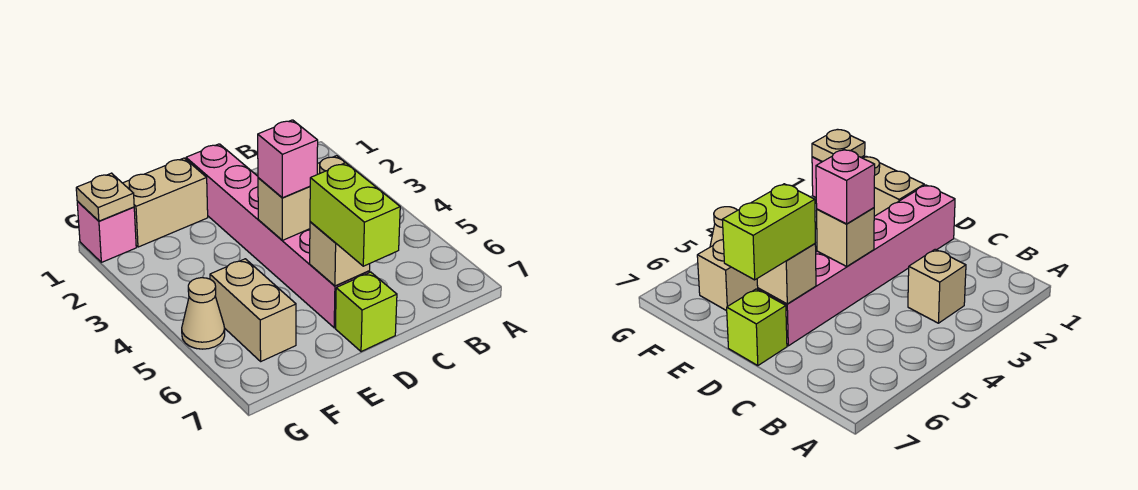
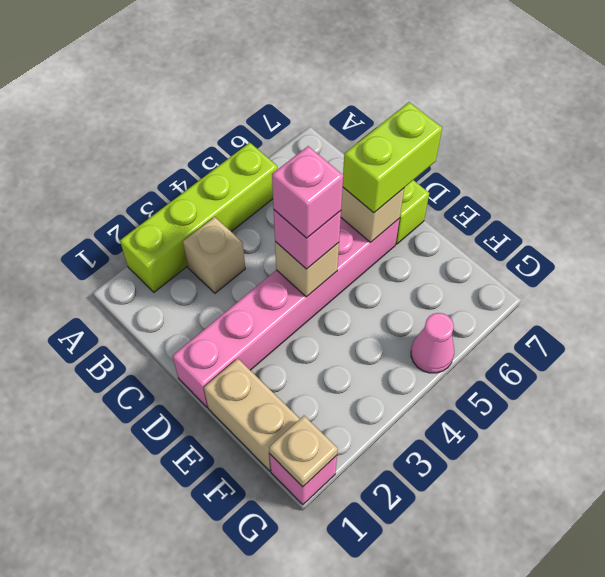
none -> lime 1x4 brick [120,143,277,292]
none -> pink 1x1 brick [272,146,343,238]
tan 1x2 brick [210,259,296,361] -> none
tan 1x1 cone [182,278,225,349] -> pink 1x1 cone [411,313,454,373]

